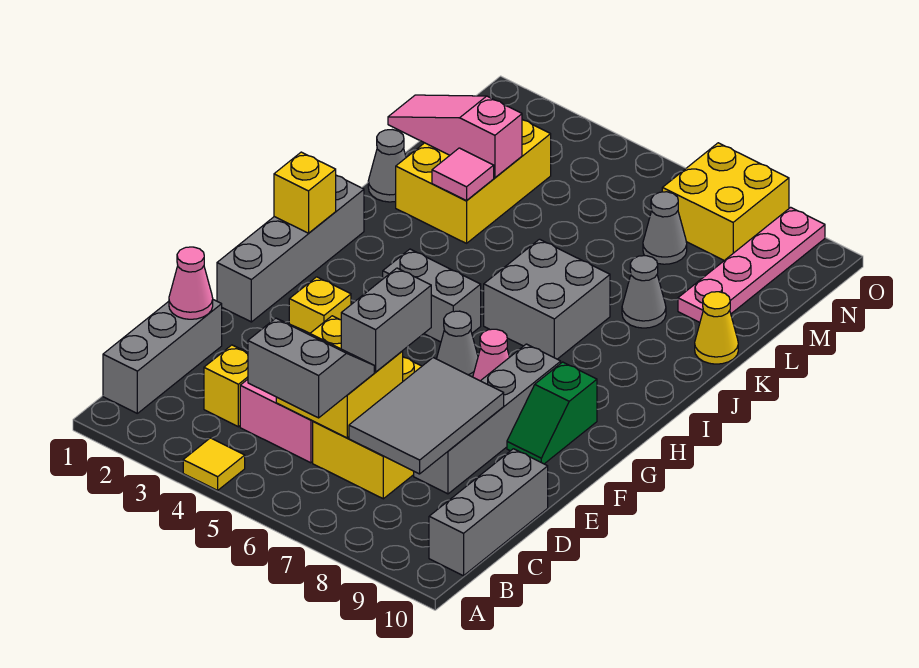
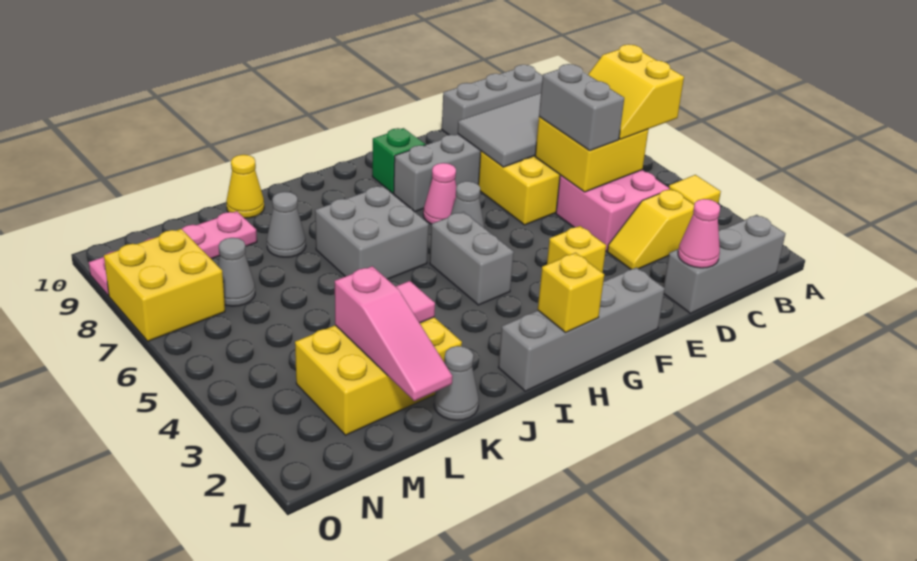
grey 2x2 slope [248,318,374,418] -> yellow 2x2 slope [588,44,684,139]
grey 1x2 brick [341,268,431,372] -> grey 1x2 brick turned to [539,64,624,151]

